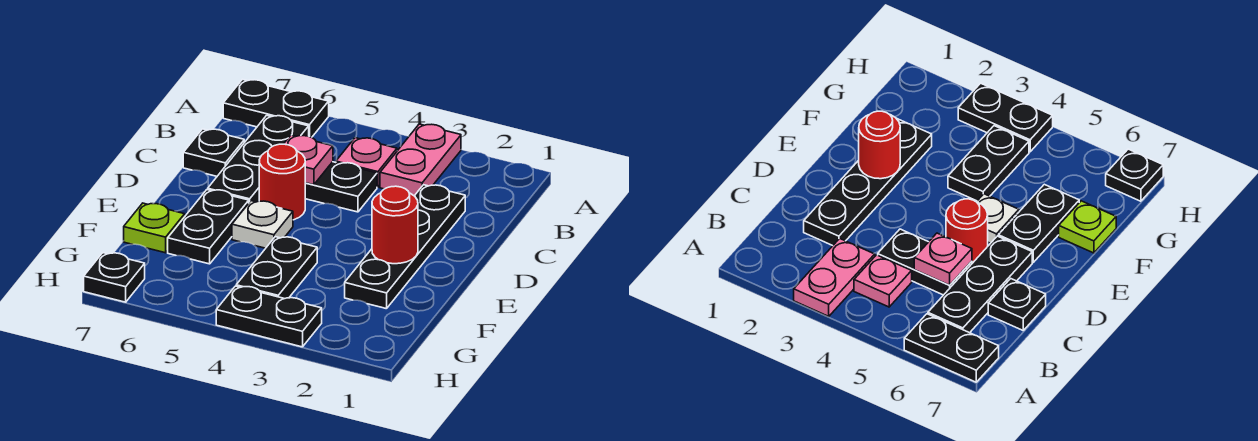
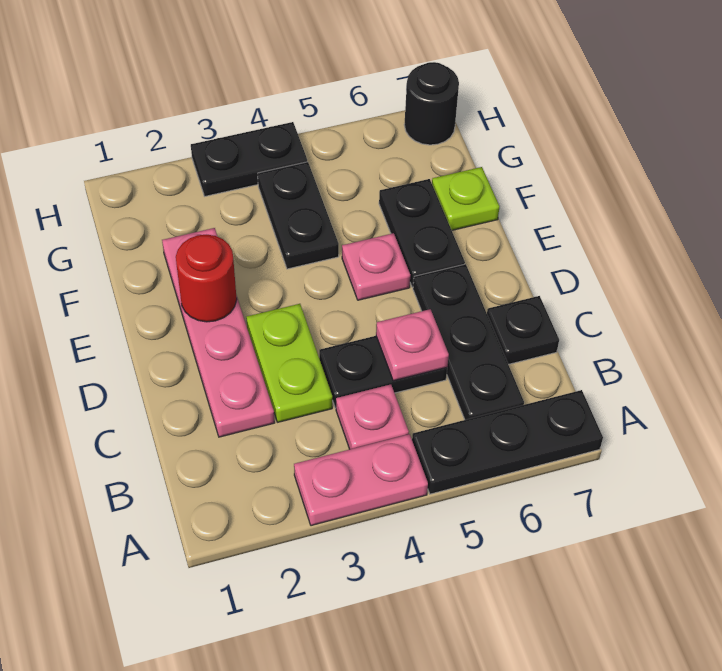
pink 1x2 plate [380,124,461,196] -> pink 1x2 plate turned to [294,434,428,526]
black 1x2 plate [223,79,329,137] -> black 1x3 plate [412,390,603,494]
black 1x4 plate [345,185,465,309] -> pink 1x4 plate [162,228,275,437]
none -> lime 1x2 plate [246,304,332,422]
red 1x1 round brick [259,144,305,220] -> none
white 1x1 plate [232,201,293,248] -> pink 1x1 plate [342,233,410,300]
black 1x1 plate [84,253,145,302] -> black 1x1 round brick [404,62,459,145]

